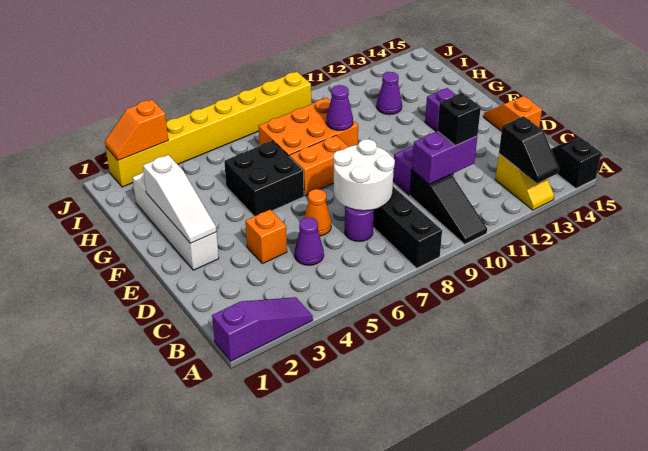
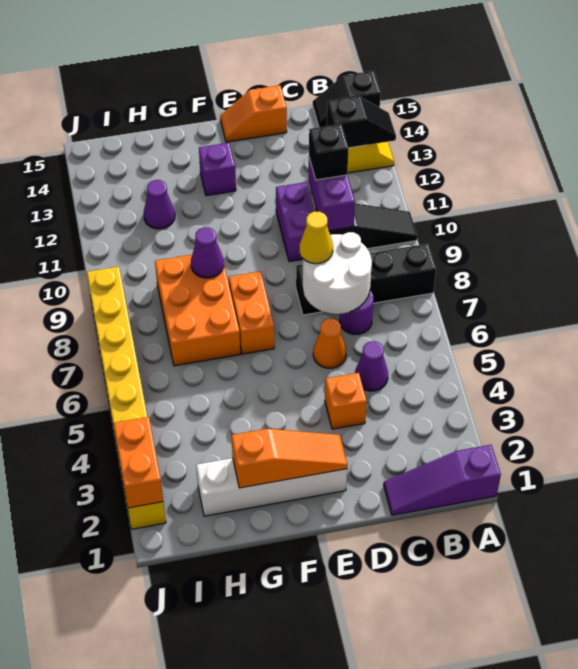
purple 1x3 slope [212,297,313,361] -> purple 1x3 slope turned to [384,445,501,515]
none -> yellow 1x1 cone [300,211,333,264]
white 1x3 slope [143,155,217,243] -> orange 1x3 slope [232,429,347,488]
black 2x2 brick [224,141,304,216] -> none
orange 1x2 slope [105,100,168,160] -> orange 1x2 brick [114,417,163,508]

